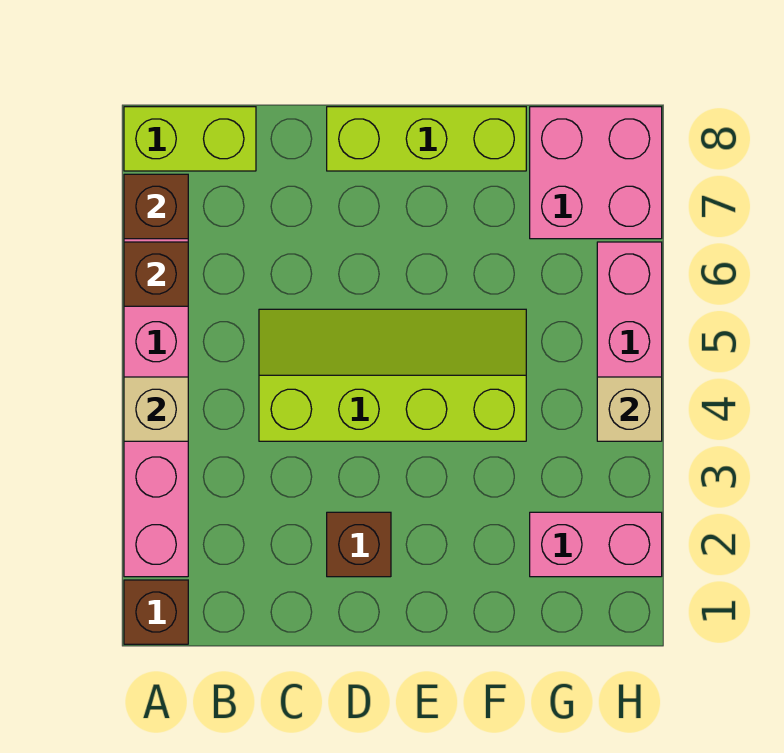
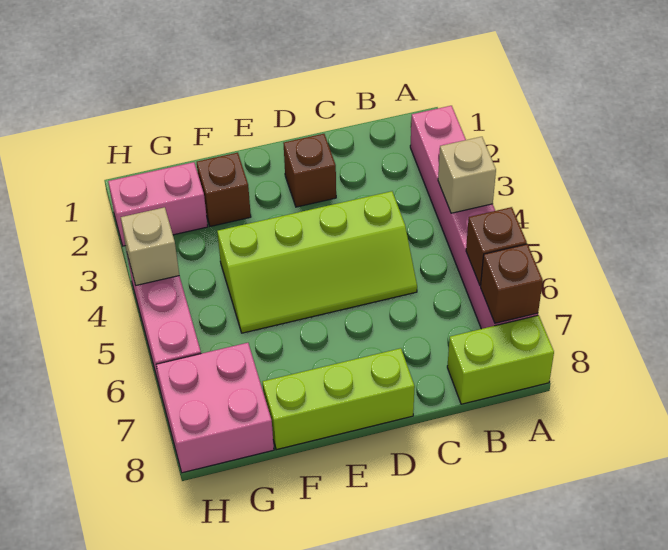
brown 1x1 brick [124,580,188,644] -> brown 1x1 brick moved to [197,153,251,226]

